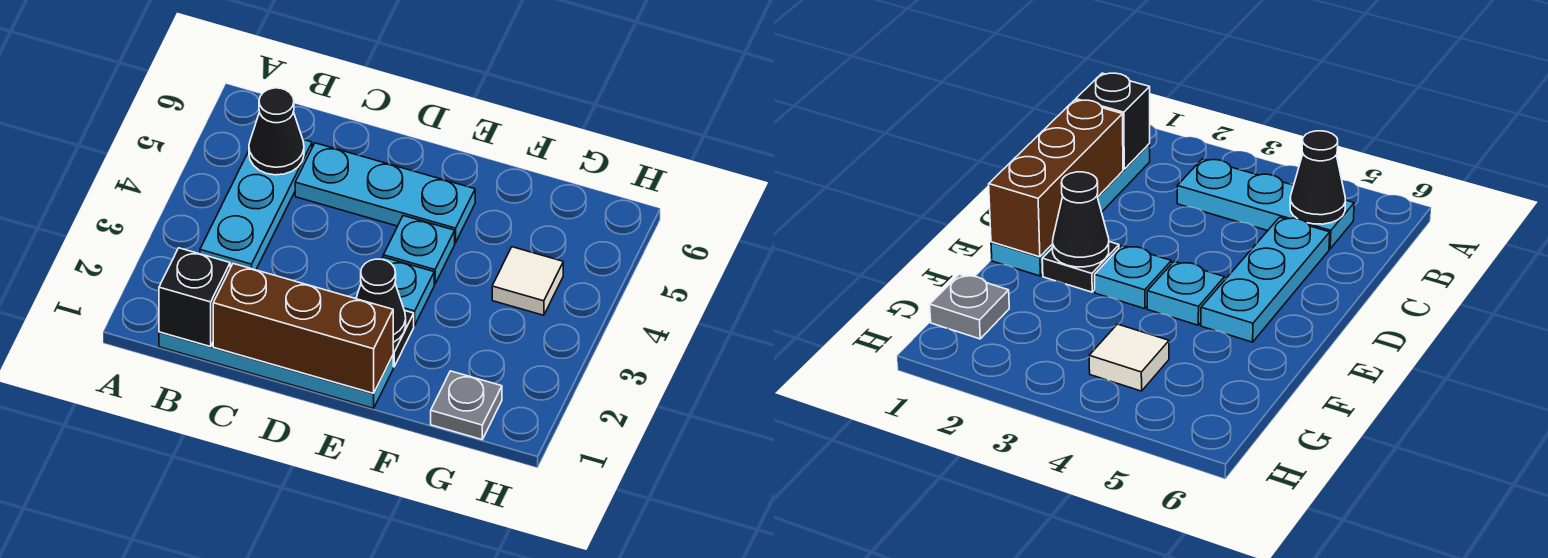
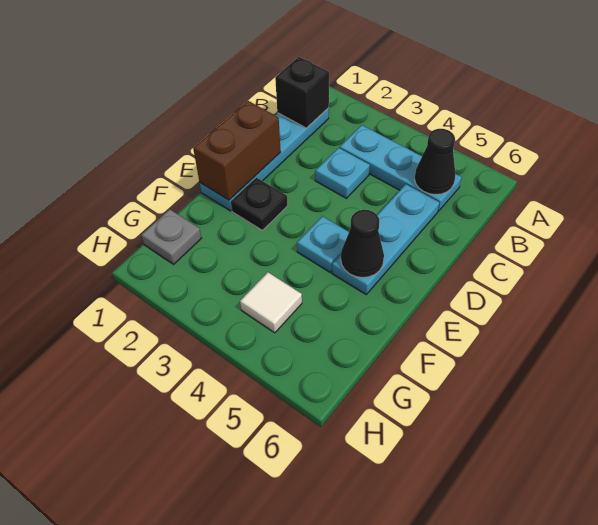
brown 1x3 brick [213,264,393,393] -> brown 1x2 brick [193,101,281,200]
black 1x1 cone [356,259,406,342] -> black 1x1 cone moved to [341,210,384,278]
cyan 1x1 plate [382,257,434,326] -> cyan 1x1 plate moved to [315,148,370,198]

